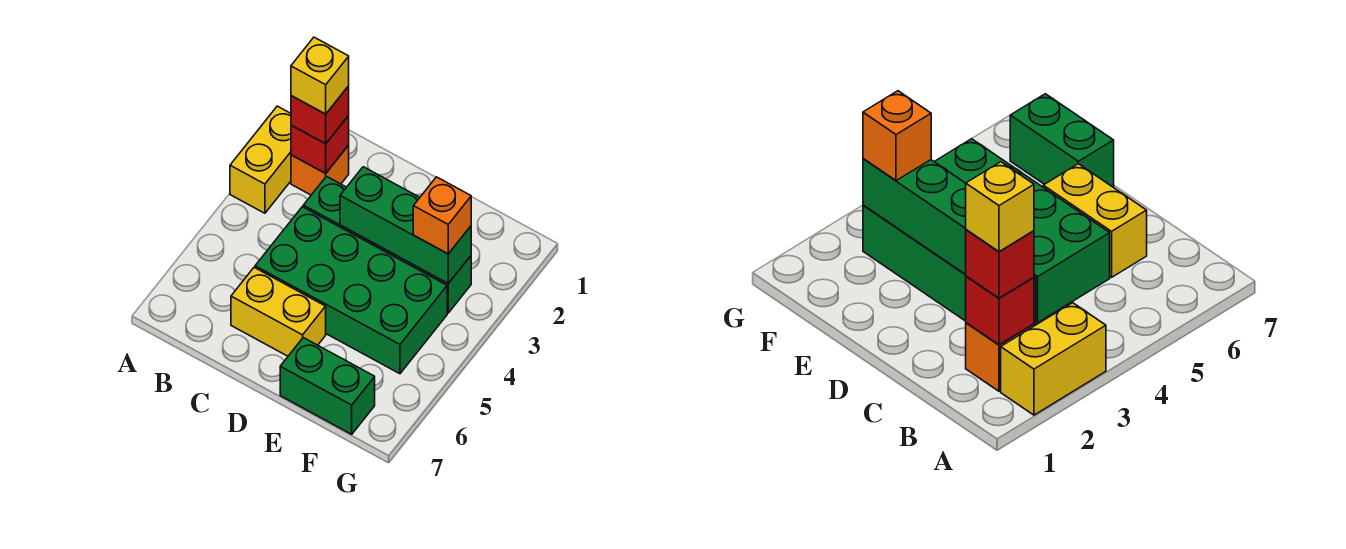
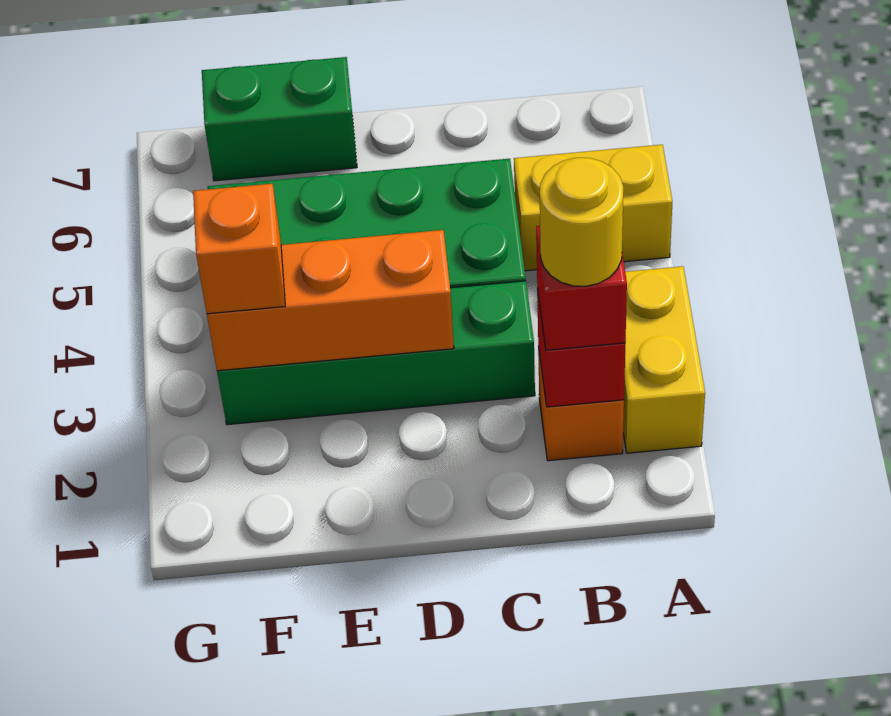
yellow 1x1 brick [291,37,349,114] -> yellow 1x1 round brick [540,158,623,286]
yellow 1x2 brick [231,267,326,356] -> yellow 1x2 brick moved to [514,145,672,271]
green 1x3 brick [340,167,471,283] -> orange 1x3 brick [207,230,454,371]

